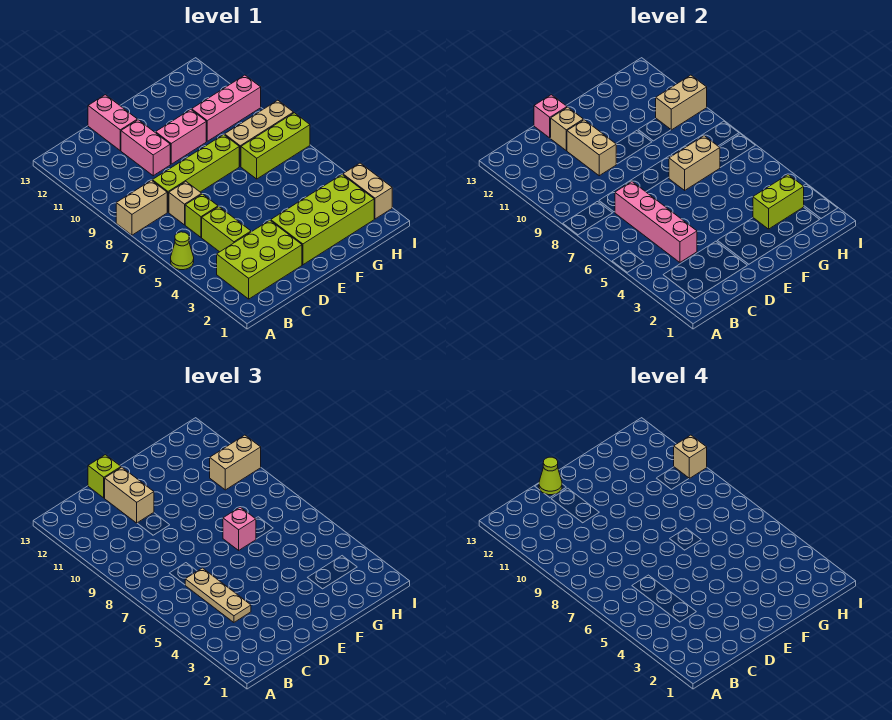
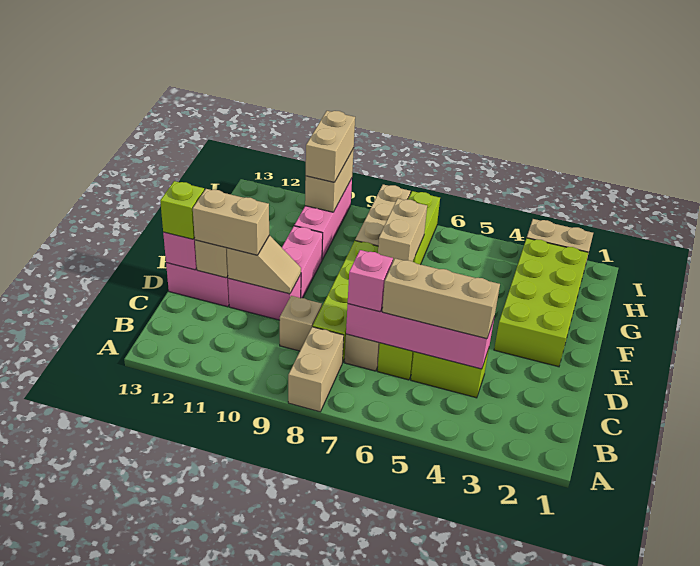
lime 1x1 cone [171,232,194,270] -> none
lime 2x3 brick [217,220,302,299] -> none
tan 1x3 plate [185,568,251,622] -> tan 1x3 brick [382,258,500,339]
tan 1x2 brick [567,120,616,176] -> tan 1x2 slope [227,235,301,294]
lime 1x1 cone [539,457,562,495] -> none
pink 1x1 brick [223,507,256,550] -> pink 1x1 brick moved to [348,250,393,312]
lime 1x2 brick [753,175,804,229] -> none
tan 1x1 brick [674,435,707,478] -> tan 1x1 brick moved to [280,296,322,351]

